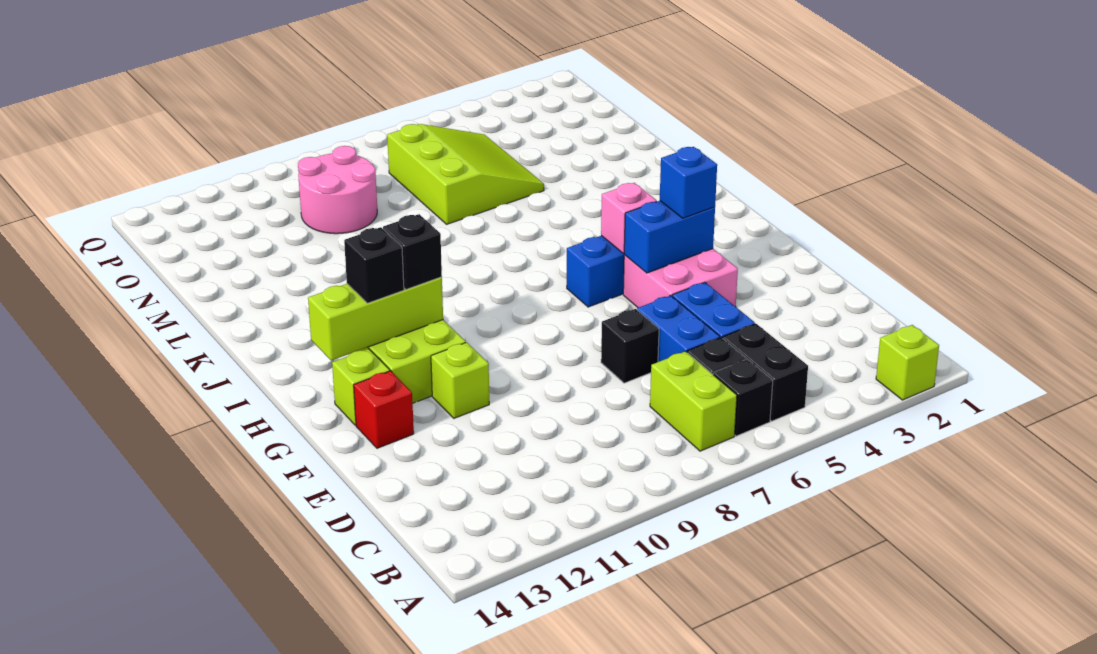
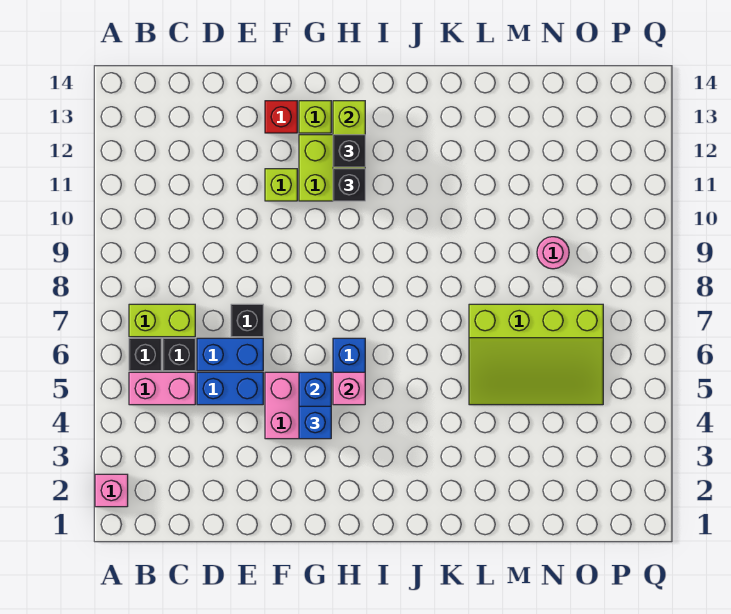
lime 1x1 brick [876,325,939,400] -> pink 1x1 brick [95,474,128,507]
black 1x2 brick [723,324,808,421] -> pink 1x2 brick [129,372,195,405]
lime 3x3 slope [387,124,544,224] -> lime 3x4 slope [469,304,603,405]
pink 2x2 round brick [298,146,377,234] -> pink 1x1 round brick [537,237,569,269]

